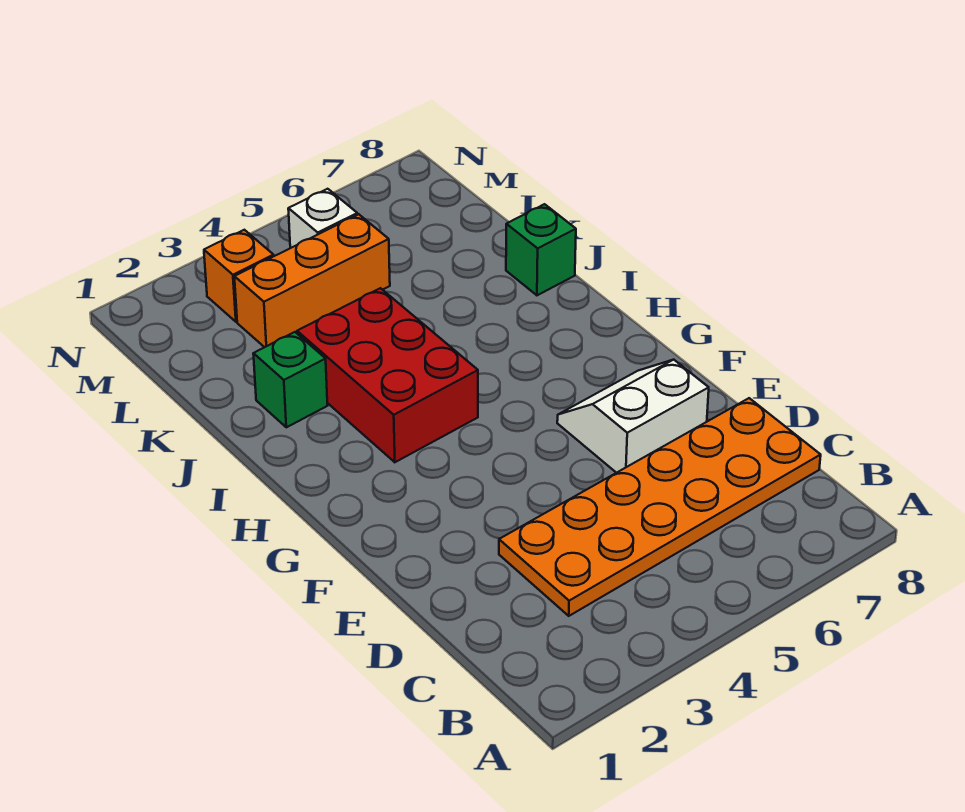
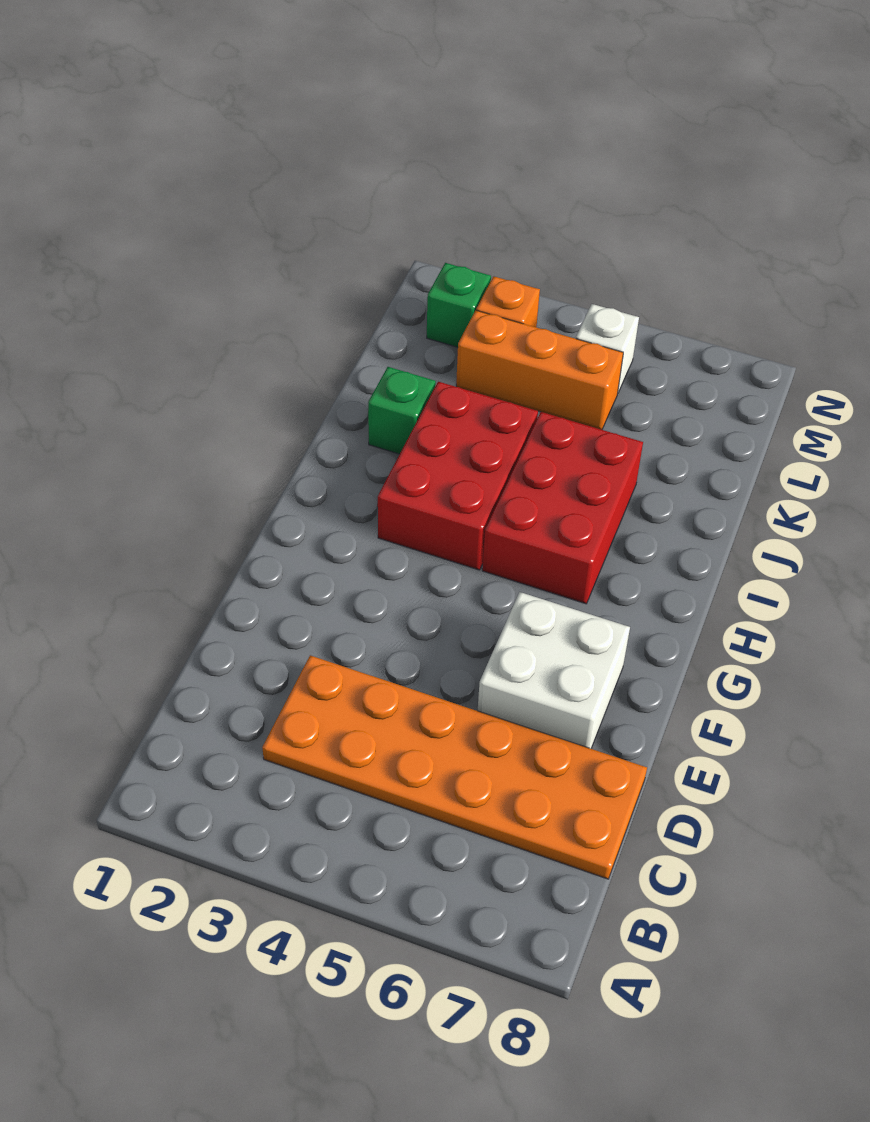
white 2x2 slope [557,360,709,473] -> white 2x2 brick [478,592,630,749]
none -> red 2x3 brick [482,412,643,604]
green 1x1 brick [506,204,576,295] -> green 1x1 brick moved to [427,263,491,347]

